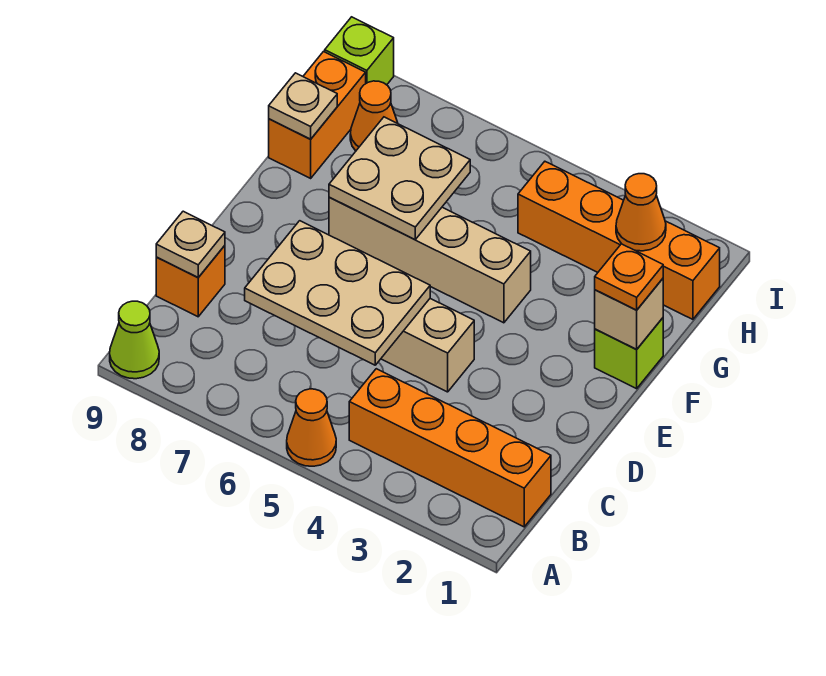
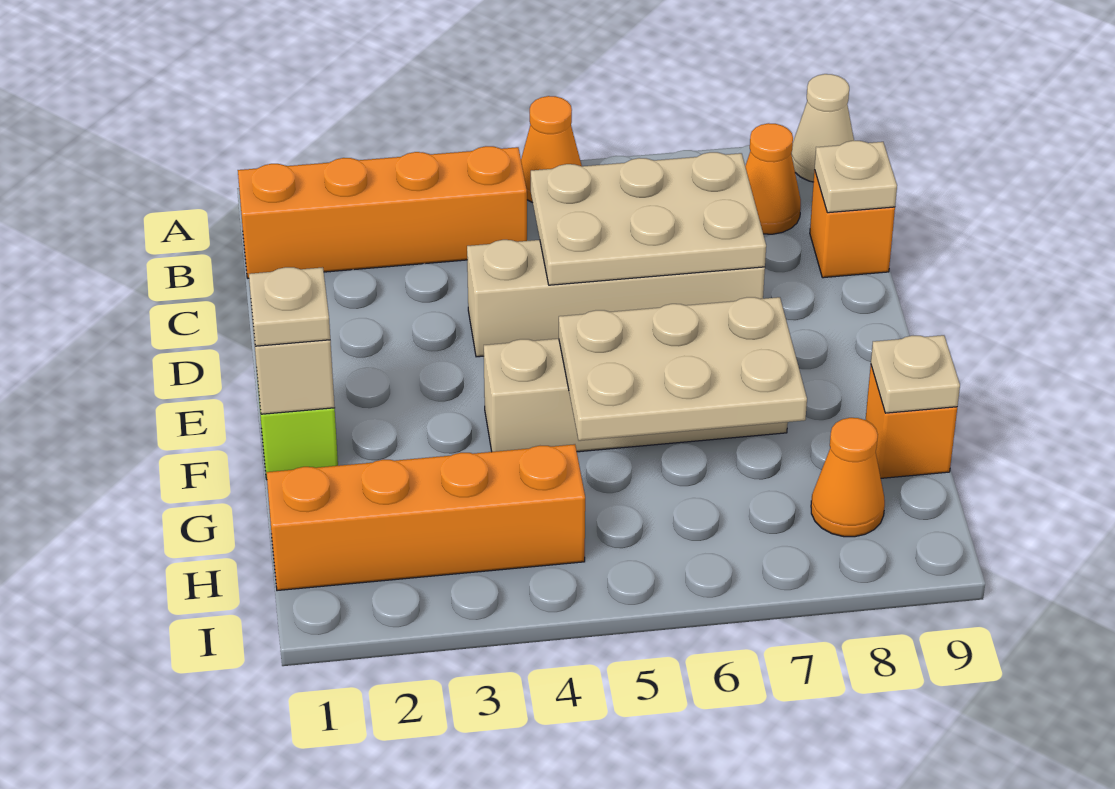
lime 1x1 cone [110,301,159,379] -> tan 1x1 cone [791,74,854,182]
orange 1x1 plate [595,244,663,310] -> tan 1x1 plate [249,267,330,346]
tan 2x2 plate [329,117,470,240] -> tan 2x3 plate [559,297,807,441]
orange 1x2 brick [269,52,366,178] -> orange 1x1 brick [866,366,957,478]
orange 1x1 cone [616,174,666,251] -> orange 1x1 cone moved to [745,123,801,234]
lime 1x1 brick [325,17,394,85] -> none

